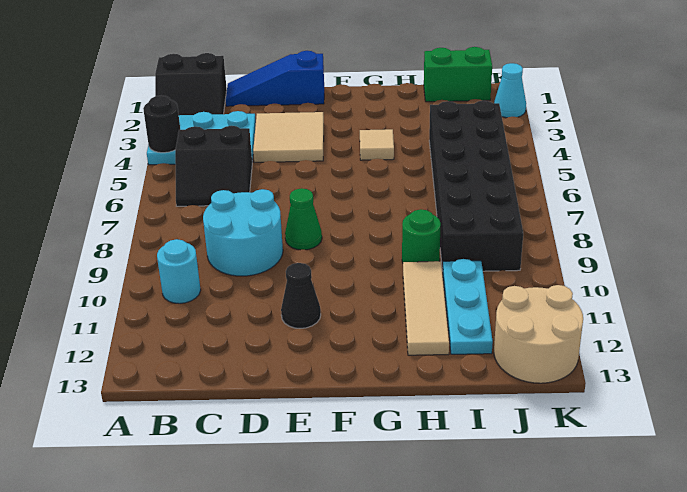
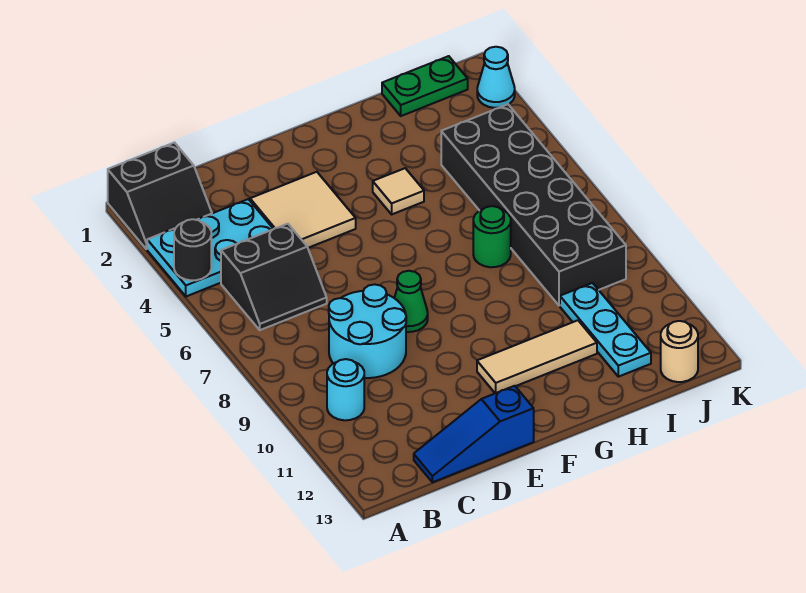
blue 1x3 slope [226,51,324,106] -> blue 1x3 slope moved to [414,386,534,482]
black 1x1 cone [281,263,321,329] -> none
green 1x1 round brick [402,209,441,262] -> green 1x1 round brick moved to [473,206,511,267]
tan 1x3 tile [403,261,449,355] -> tan 1x3 tile turned to [477,320,597,393]
green 1x2 brick [424,47,492,102] -> green 1x2 plate [382,56,468,116]
tan 2x2 round brick [494,285,583,383] -> tan 1x1 round brick [661,321,698,382]

